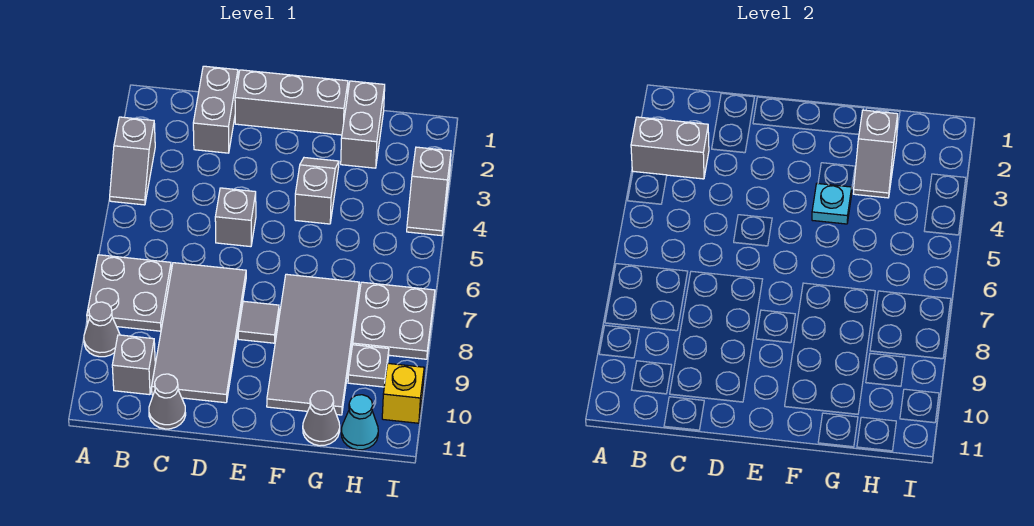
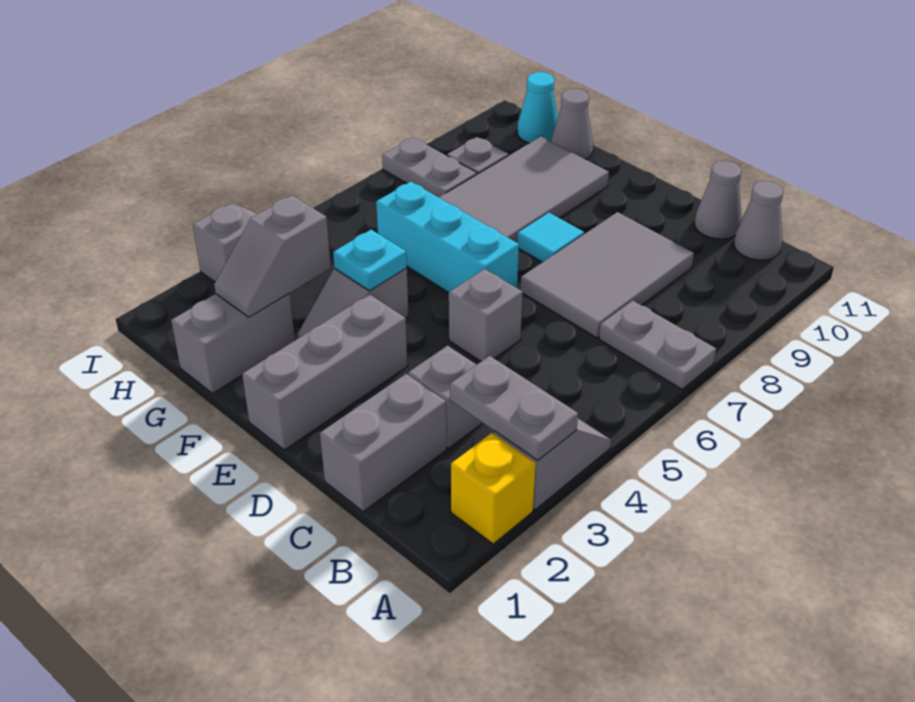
grey 1x2 brick [631,117,709,179] -> grey 1x2 plate [450,356,578,460]
grey 2x2 plate [87,255,171,331] -> grey 1x2 plate [599,301,716,389]
grey 1x1 cone [84,302,120,357] -> grey 1x1 cone moved to [734,181,783,260]
grey 1x1 brick [112,335,155,395] -> grey 1x1 brick moved to [408,346,482,448]
grey 2x4 tile [152,263,246,403] -> grey 2x3 tile [521,212,694,338]
grey 1x3 brick [235,70,348,135] -> grey 1x3 brick turned to [242,294,407,450]
none -> cyan 1x3 brick [376,182,519,293]
grey 1x1 tile [238,301,279,343] -> cyan 1x1 tile [517,213,584,262]
grey 1x2 slope [853,110,898,198] -> grey 1x2 slope turned to [214,195,331,317]
grey 2x2 plate [353,282,435,359] -> grey 1x2 plate [382,137,477,197]
yellow 1x1 brick [382,363,424,423] -> yellow 1x1 brick moved to [451,433,536,544]

